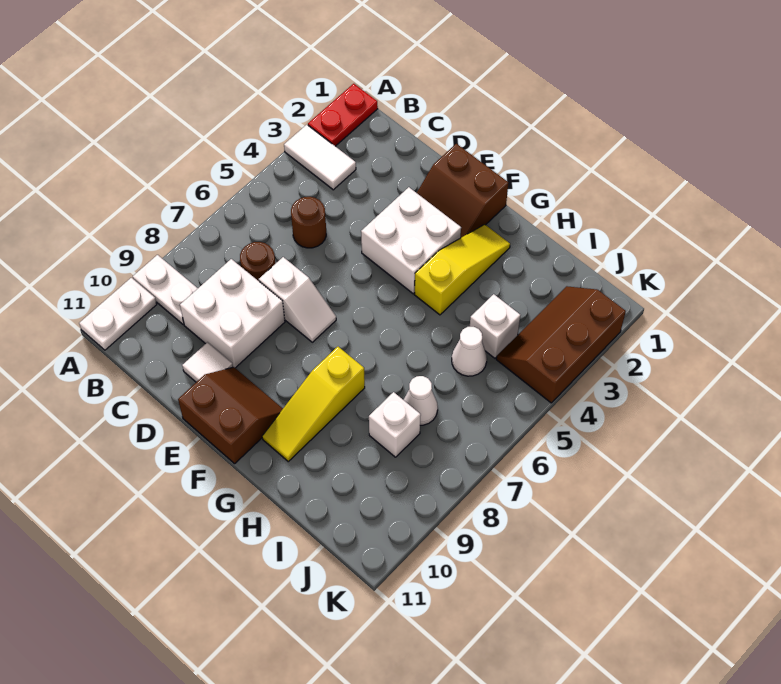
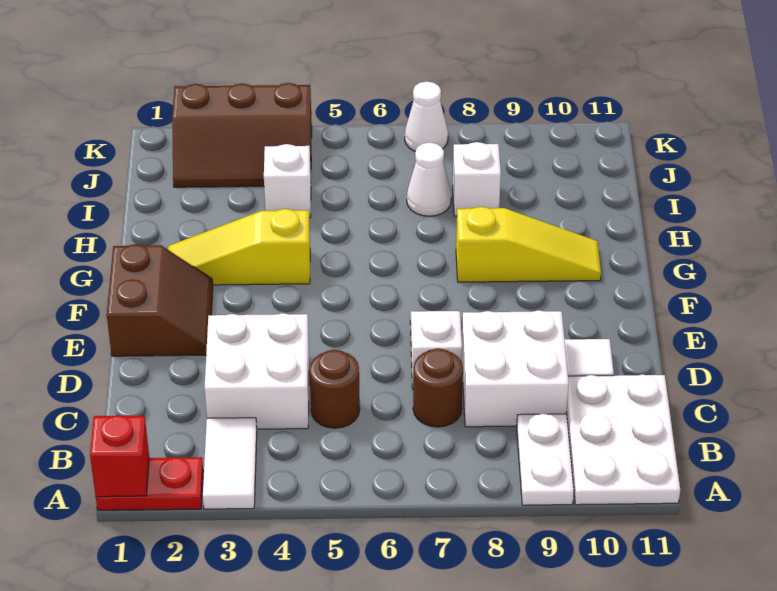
none -> red 1x1 brick [90,415,149,497]
white 1x2 plate [79,278,157,350] -> white 2x3 plate [567,374,680,505]
white 2x2 brick [361,187,461,294] -> white 2x2 brick moved to [205,313,309,429]
brown 2x2 slope [178,367,283,464] -> none
white 1x1 cone [452,327,487,376] -> white 1x1 cone moved to [405,81,448,151]

